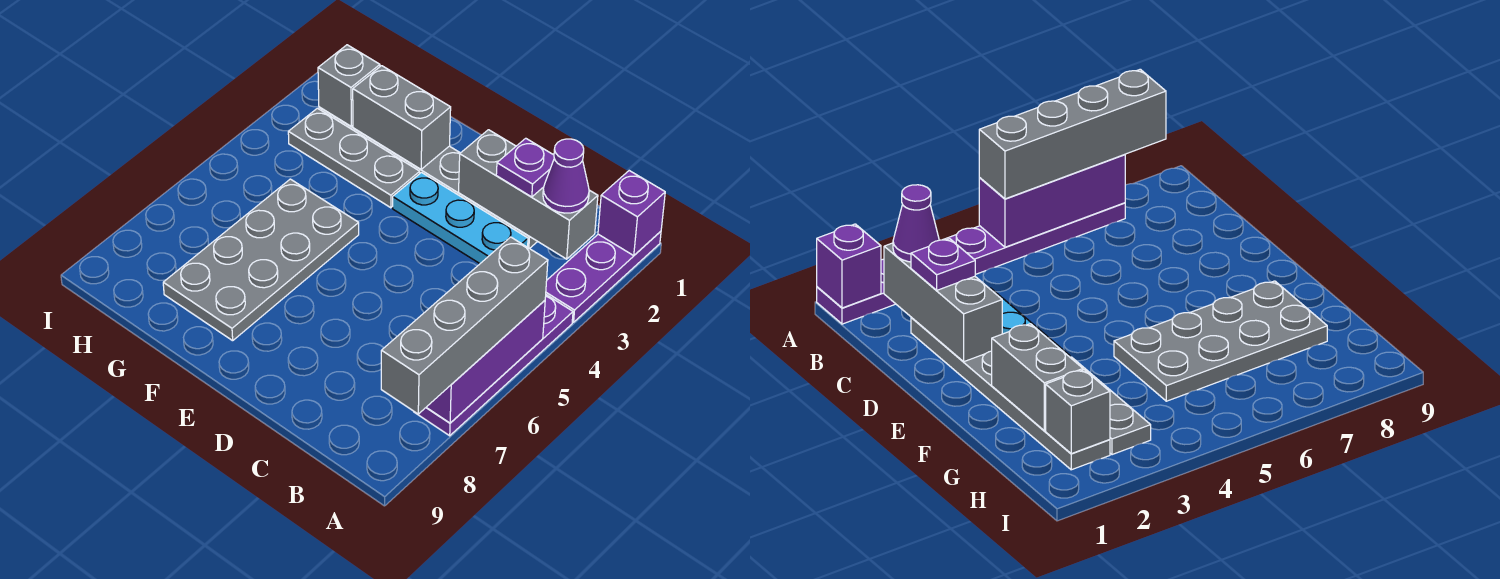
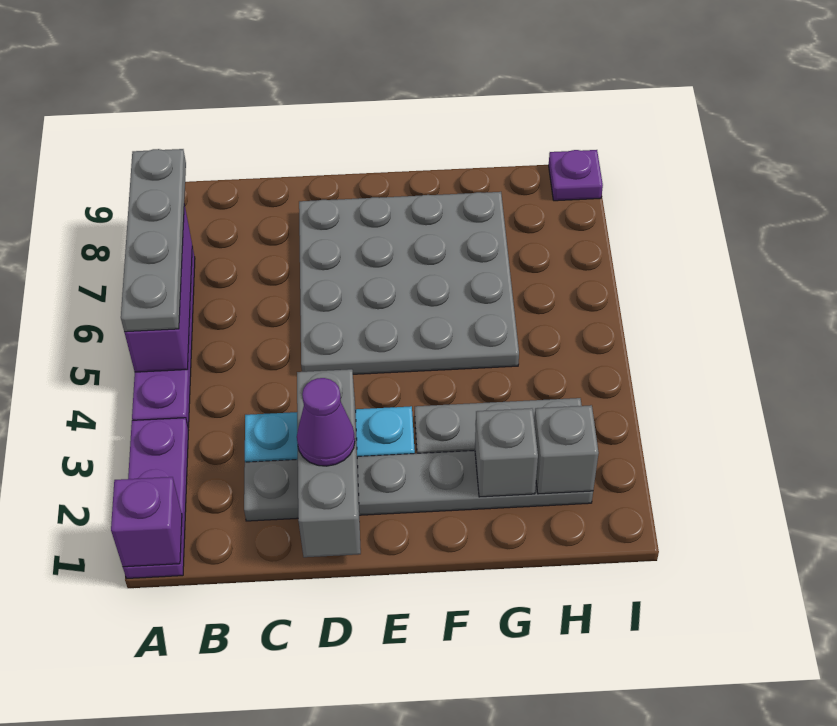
grey 1x4 brick [381,237,548,414] -> grey 1x4 plate [121,149,186,332]
grey 1x3 brick [459,130,598,259] -> grey 1x3 brick turned to [297,369,361,557]
purple 1x1 cone [543,139,589,213] -> purple 1x1 cone moved to [297,378,355,466]
purple 1x1 plate [496,138,554,197] -> purple 1x1 plate moved to [549,150,603,201]
grey 1x2 brick [353,66,451,169] -> grey 1x1 brick [475,408,538,497]
grey 2x4 plate [163,179,359,341] -> grey 4x4 plate [299,192,519,374]

